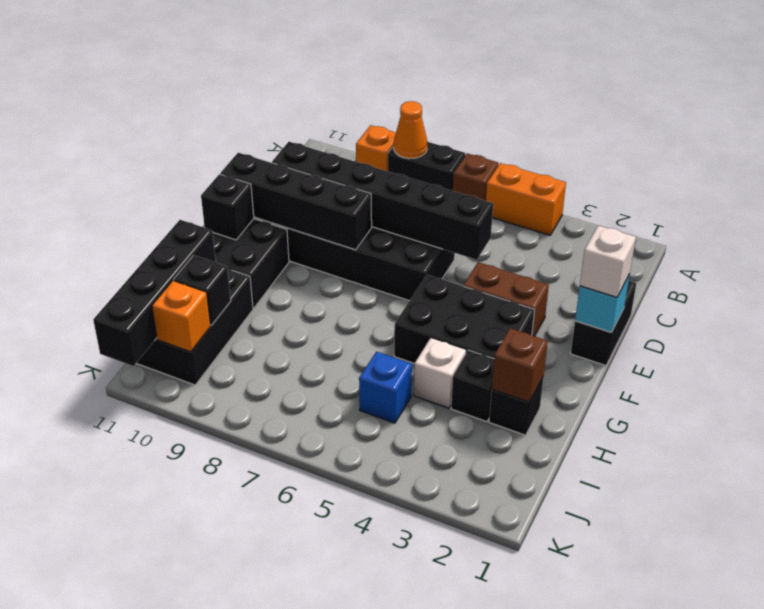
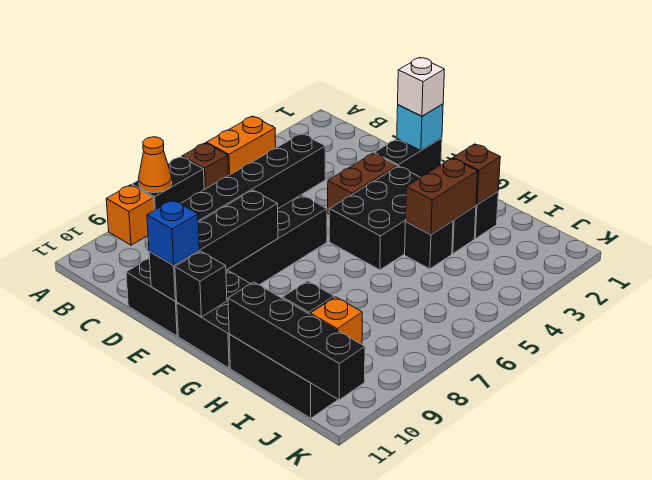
black 1x2 brick [571,281,636,366] -> black 1x2 brick turned to [374,138,442,178]
none -> brown 1x2 brick [406,158,478,235]
white 1x1 brick [414,338,466,408] -> black 1x1 brick [405,221,453,269]
blue 1x1 brick [359,352,412,423] -> blue 1x1 brick moved to [147,200,199,265]

